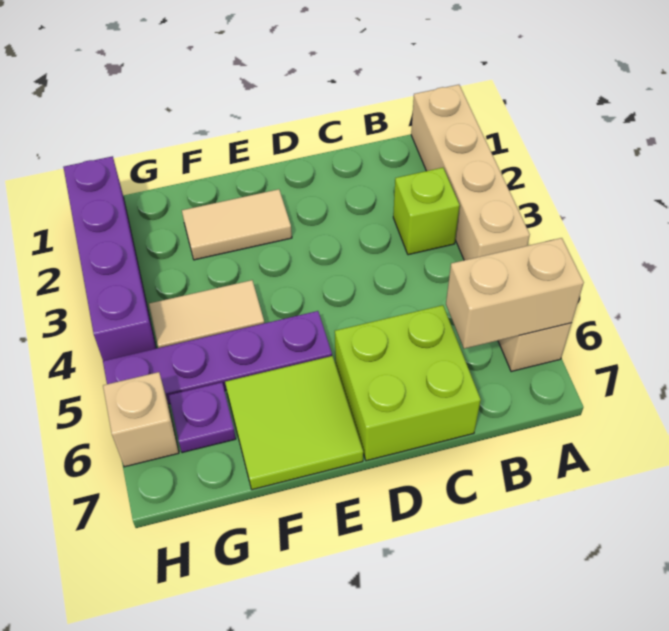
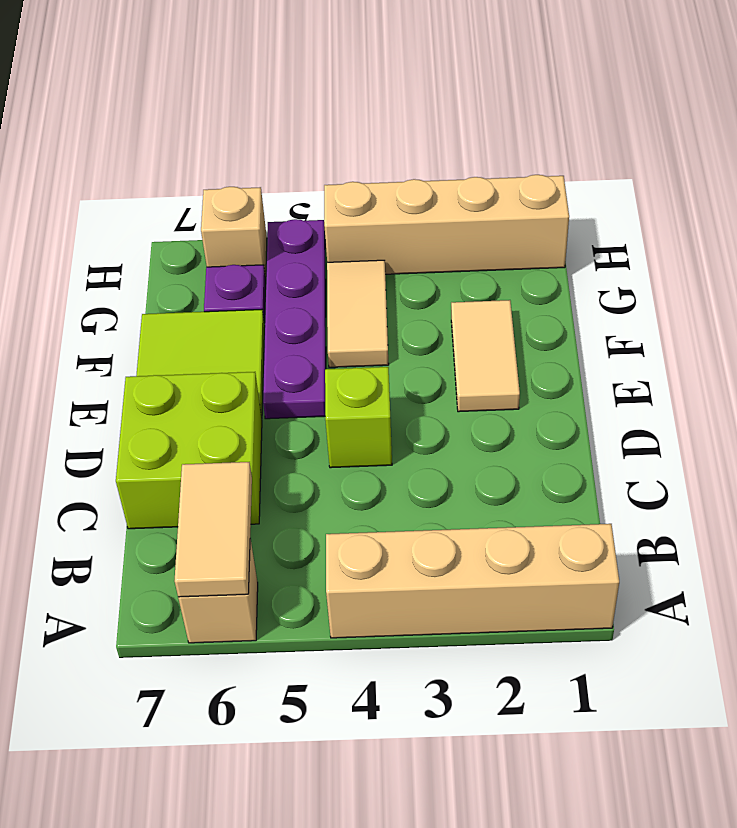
tan 1x2 brick [446,238,584,349] -> tan 1x2 tile [175,462,252,597]
lime 1x1 brick [393,168,460,255] -> lime 1x1 brick moved to [325,367,392,468]
purple 1x4 brick [63,156,156,361] -> tan 1x4 brick [324,175,569,274]

